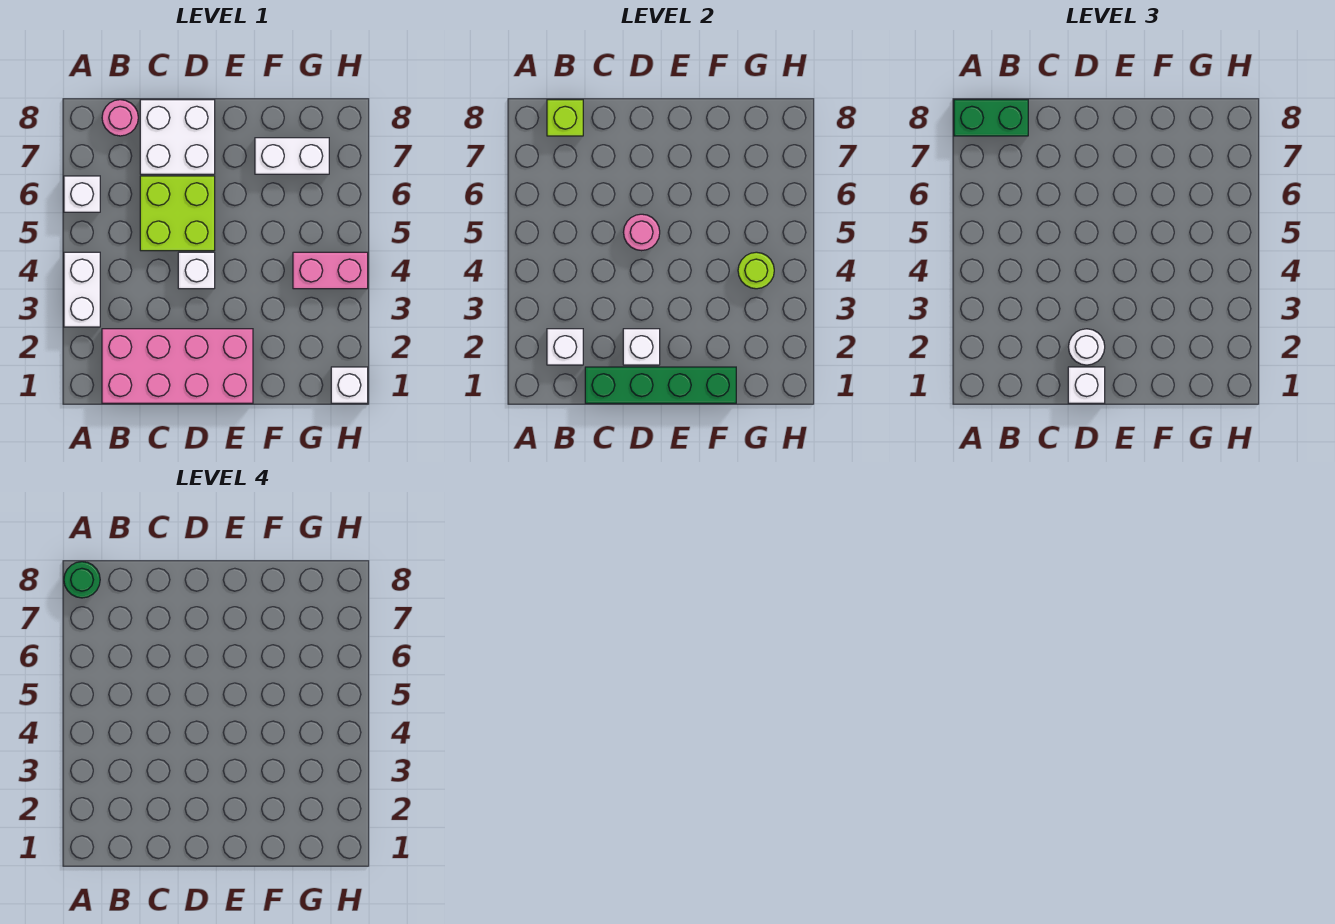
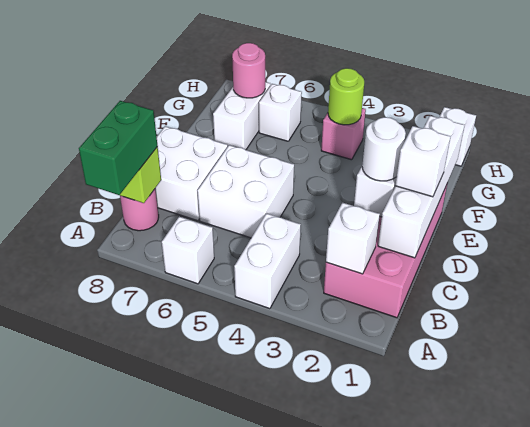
white 1x2 brick [64,252,100,327] -> white 1x2 brick turned to [234,213,301,309]
green 1x1 round brick [64,562,100,598] -> none
green 1x4 brick [585,367,736,403] -> white 1x4 brick [378,116,465,258]
lime 2x2 brick [140,176,215,251] -> white 2x2 brick [198,145,294,238]
white 1x1 brick [178,252,215,289] -> white 1x1 brick moved to [259,84,302,141]
pink 1x1 round brick [623,214,660,251] -> pink 1x1 round brick moved to [232,43,265,98]
pink 1x2 brick [293,252,368,289] -> pink 1x1 brick [321,108,366,160]

